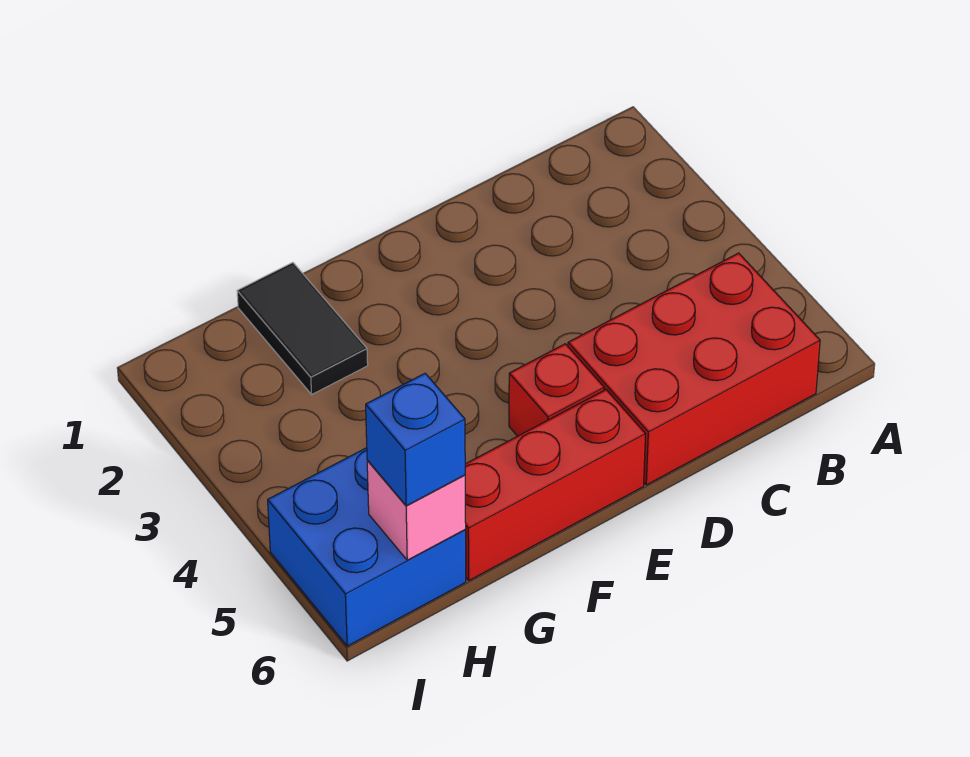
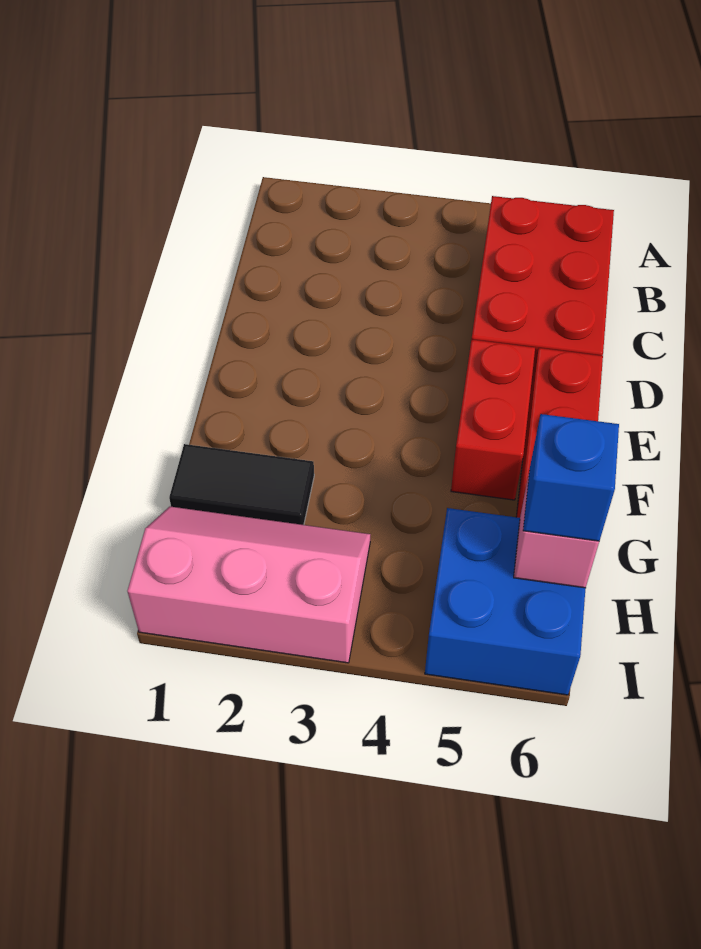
red 1x1 brick [509,344,604,436] -> red 1x2 brick [451,339,535,500]
none -> pink 2x3 slope [127,506,370,663]

